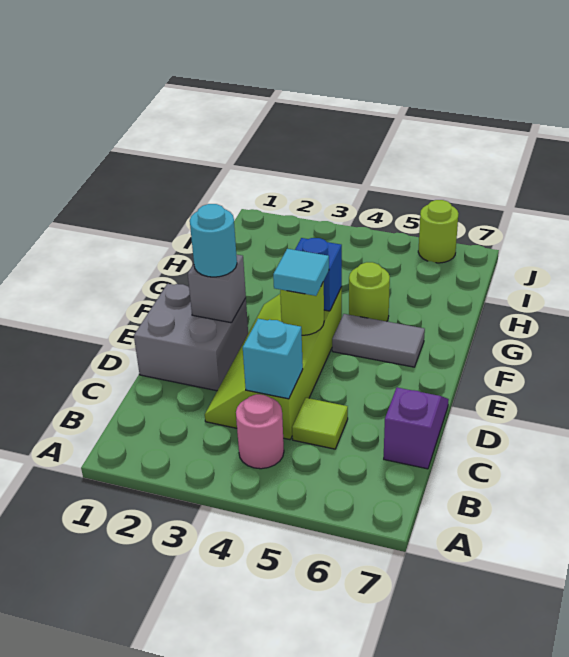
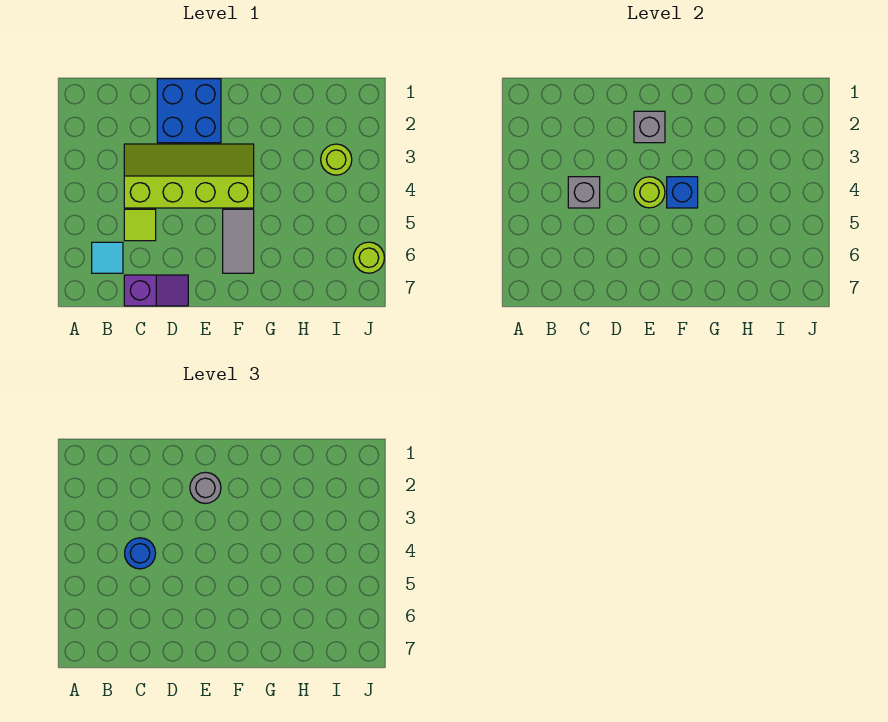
pink 1x1 round brick [236,394,284,469] -> none
cyan 1x1 brick [243,319,303,399] -> grey 1x1 brick [568,177,600,208]
none -> blue 1x1 round brick [125,538,156,569]
grey 2x2 brick [134,284,248,391] -> blue 2x2 brick [157,79,221,143]
cyan 1x1 round brick [190,204,237,277] -> grey 1x1 round brick [190,472,221,503]
cyan 1x1 tile [273,249,329,296] -> cyan 1x1 tile moved to [92,242,123,273]
lime 1x1 round brick [349,262,390,322] -> lime 1x1 round brick moved to [321,144,352,175]

